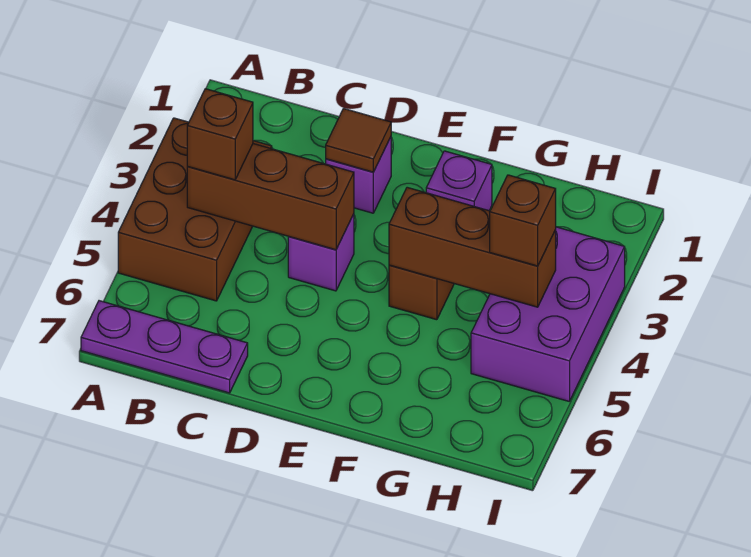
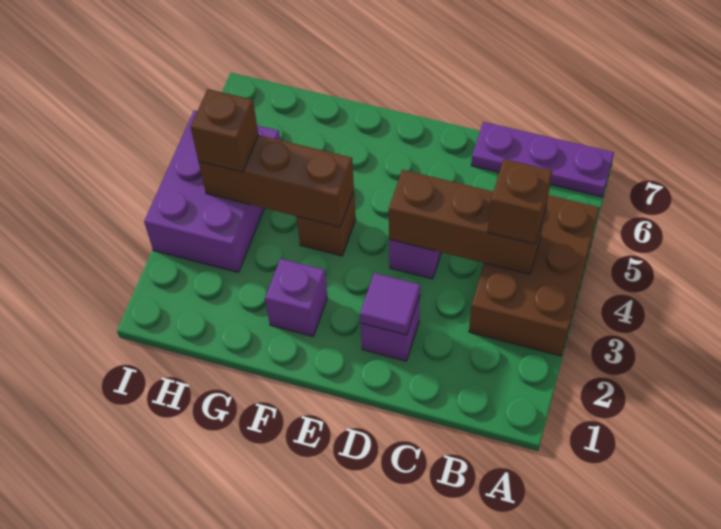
brown 1x1 tile [326,109,391,172] -> purple 1x1 tile [360,273,420,335]

